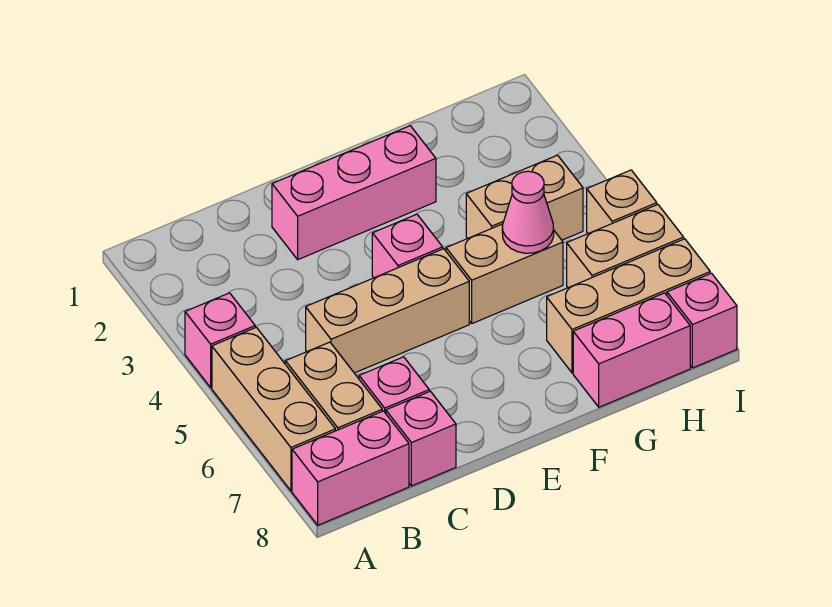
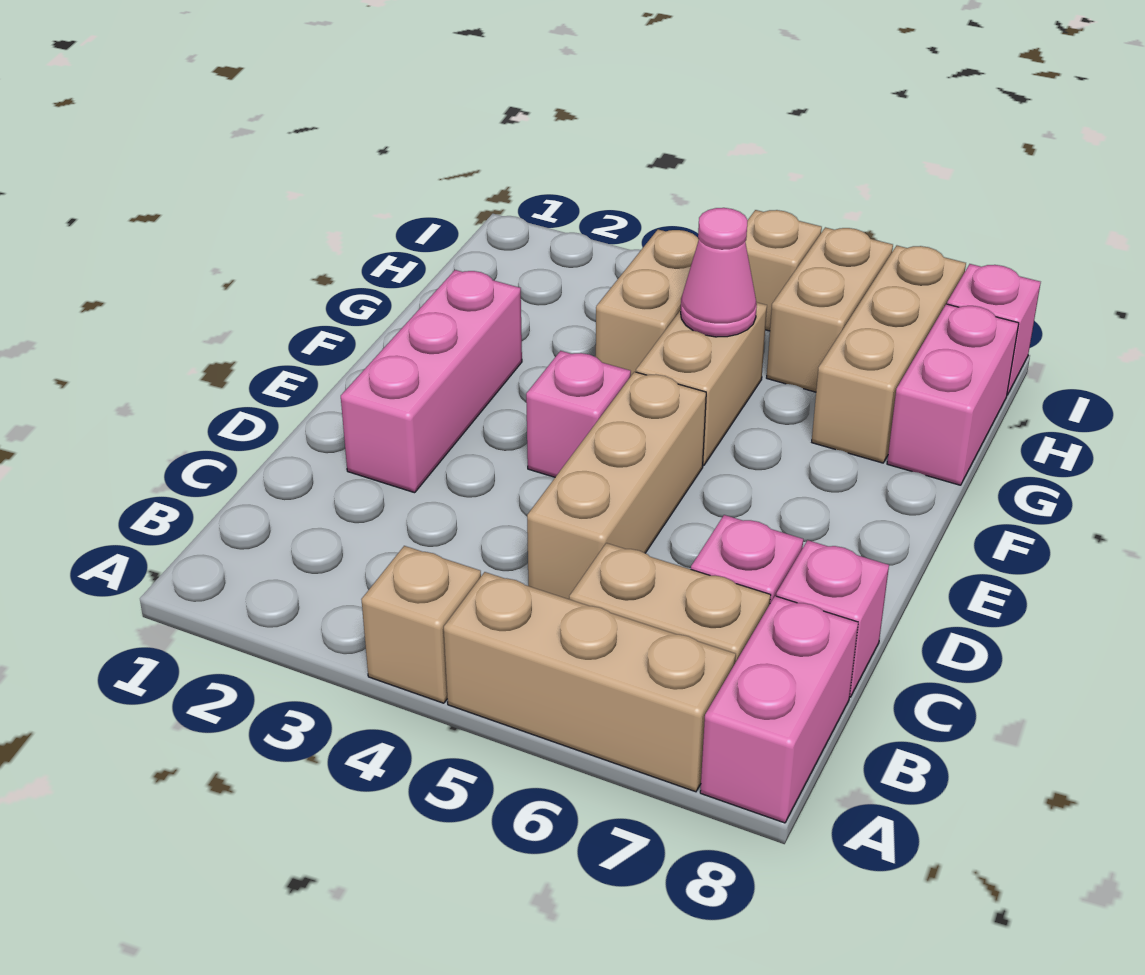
pink 1x1 brick [185,293,255,387] -> tan 1x1 brick [361,546,481,703]

